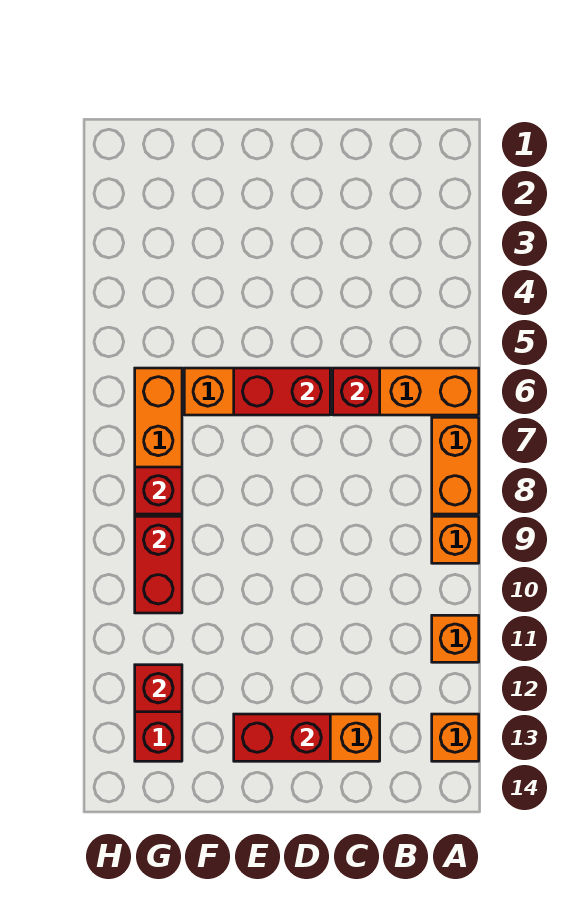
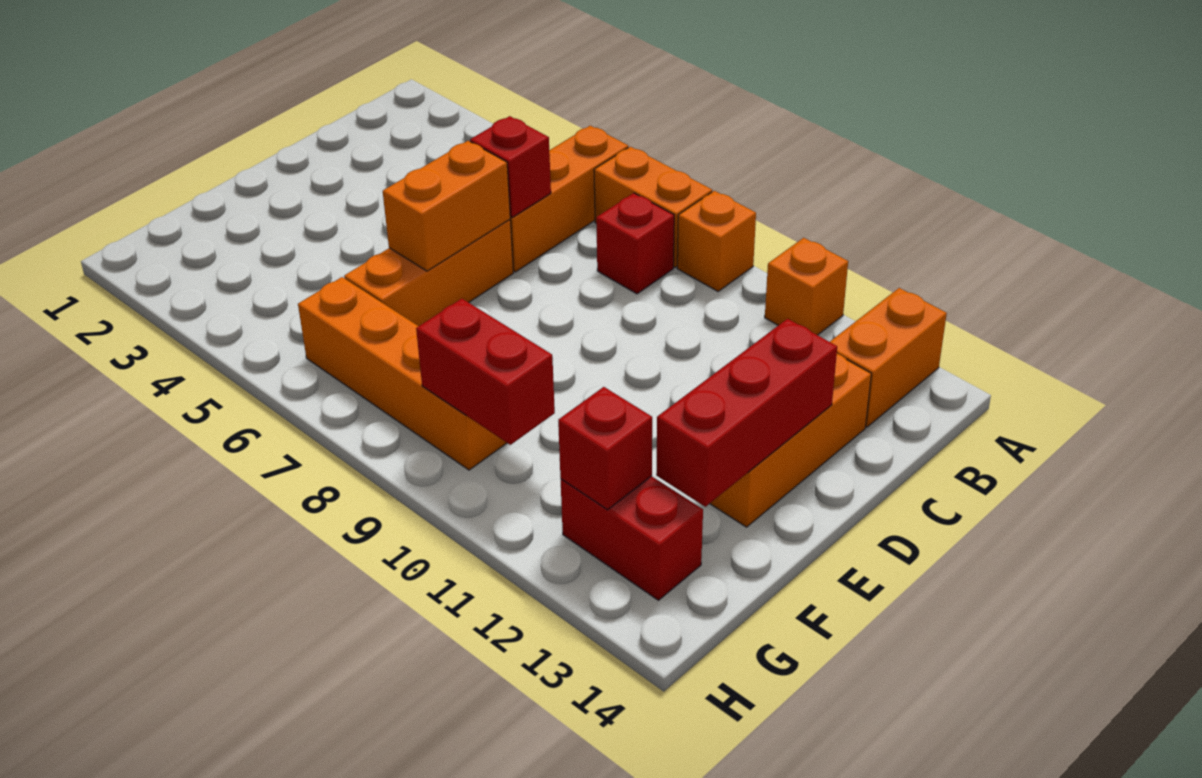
orange 1x1 brick [432,714,479,761] -> orange 1x2 brick [830,288,947,427]
red 1x2 brick [234,368,330,415] -> orange 1x2 brick [383,141,510,271]
red 1x2 brick [234,714,330,761] -> red 1x3 brick [656,319,837,507]
red 1x1 brick [135,467,182,514] -> red 1x1 brick moved to [596,193,674,294]

